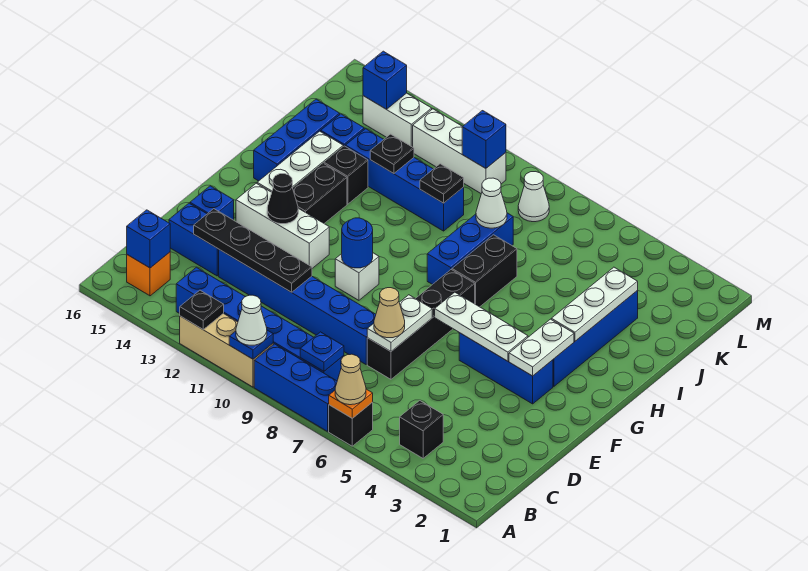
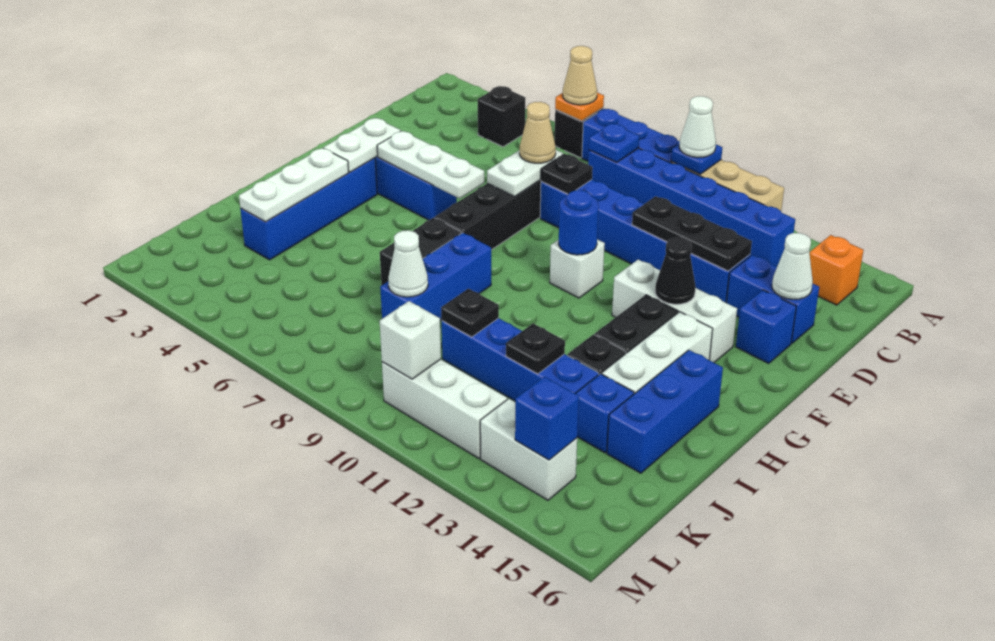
black 1x1 plate [180,290,224,329] -> black 1x1 plate moved to [541,154,593,194]
blue 1x1 brick [127,210,170,268] -> none
black 1x4 plate [194,209,312,292] -> black 1x3 plate [632,196,752,271]
white 1x1 cone [518,172,549,222] -> white 1x1 cone moved to [772,233,813,299]
blue 1x1 brick [462,111,506,168] -> white 1x1 brick [380,301,441,379]

